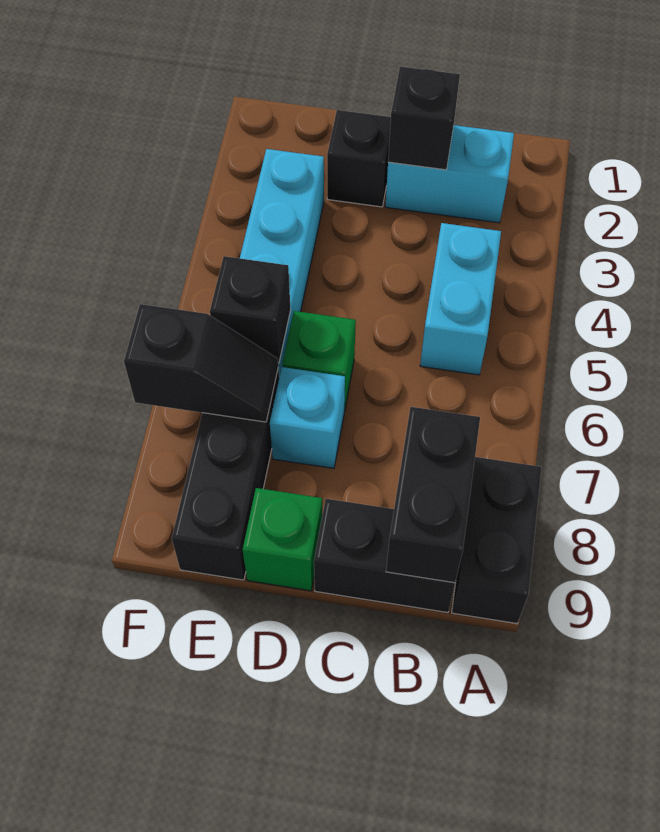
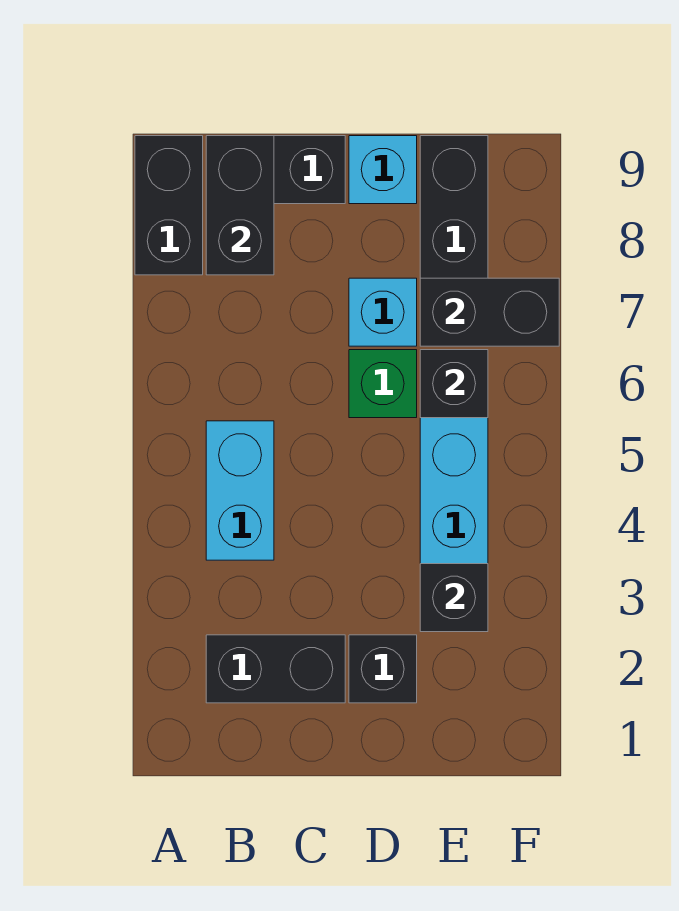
cyan 1x2 brick [385,125,514,223] -> black 1x2 brick [206,635,345,703]
black 1x1 brick [388,67,460,170] -> black 1x1 brick moved to [420,564,488,632]
green 1x1 brick [243,488,322,591] -> cyan 1x1 brick [349,136,417,204]
black 1x2 slope [124,304,279,422] -> black 1x2 brick [420,278,559,346]

